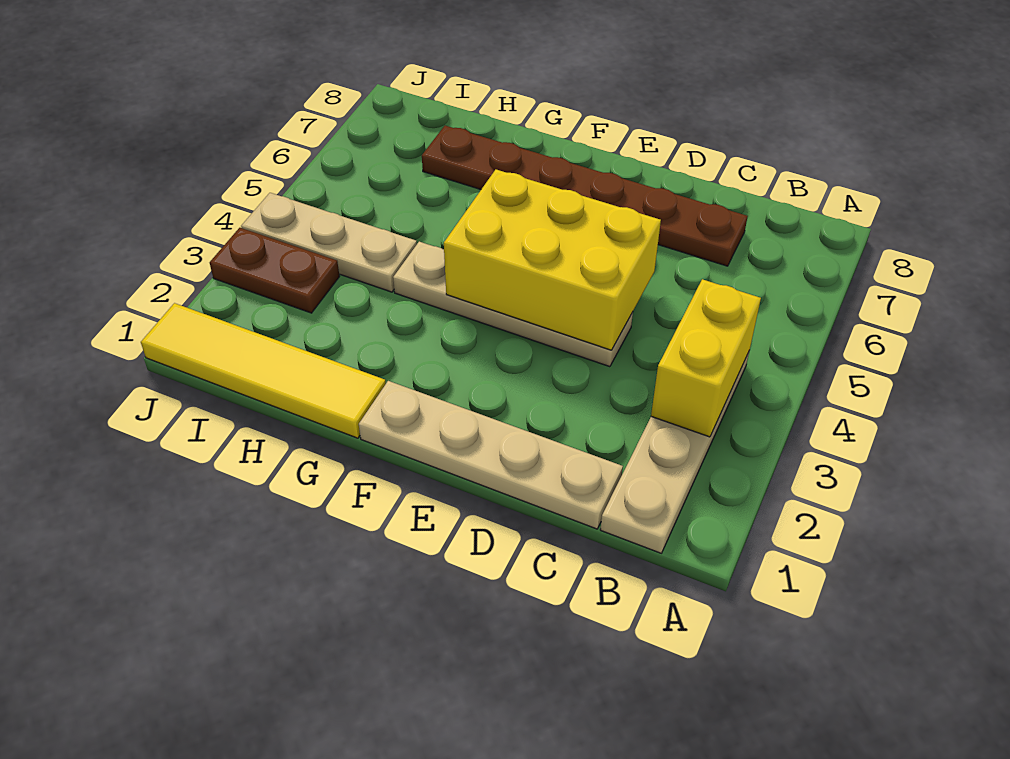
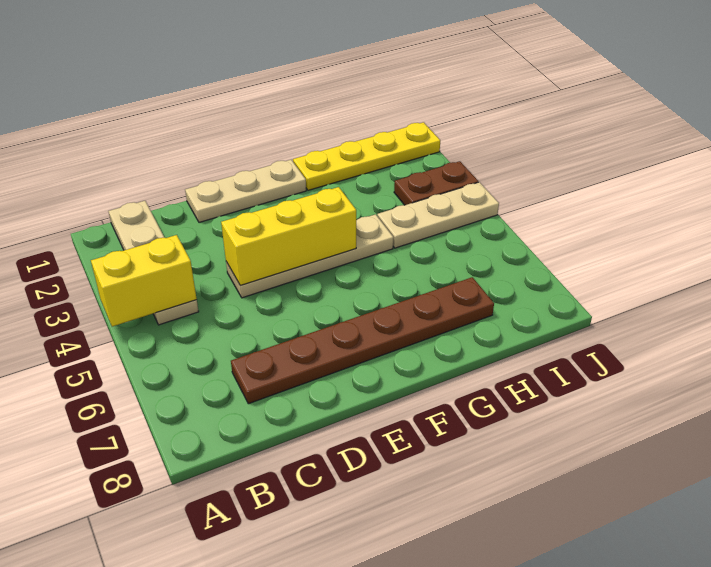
yellow 1x2 brick [651,279,761,437] -> yellow 1x2 brick turned to [91,235,197,327]
tan 1x4 plate [359,381,623,529] -> tan 1x3 plate [185,160,306,222]
yellow 2x3 brick [444,170,661,350] -> yellow 1x3 brick [221,187,356,285]
yellow 1x4 tile [141,303,386,438] -> yellow 1x4 plate [293,122,440,190]

